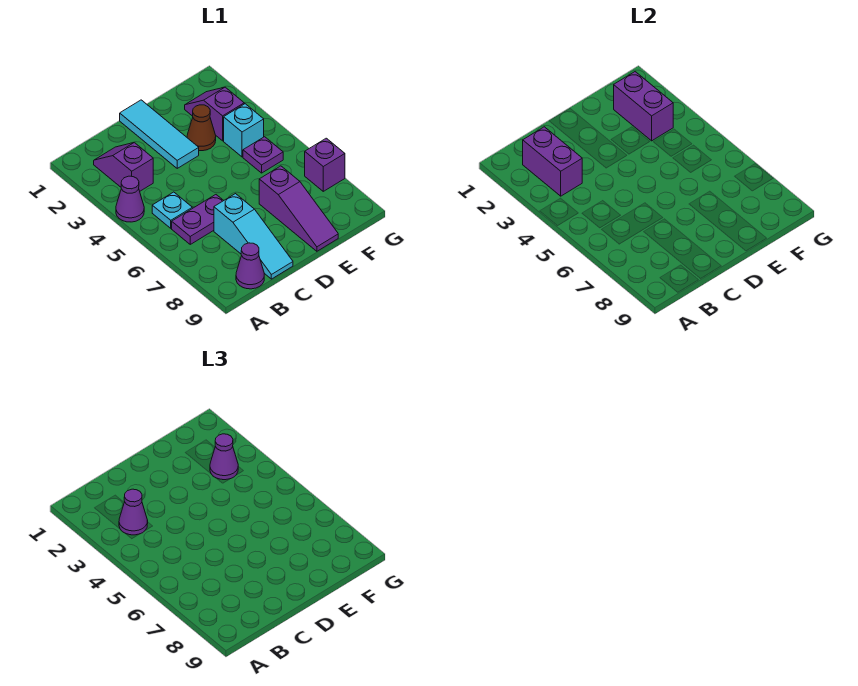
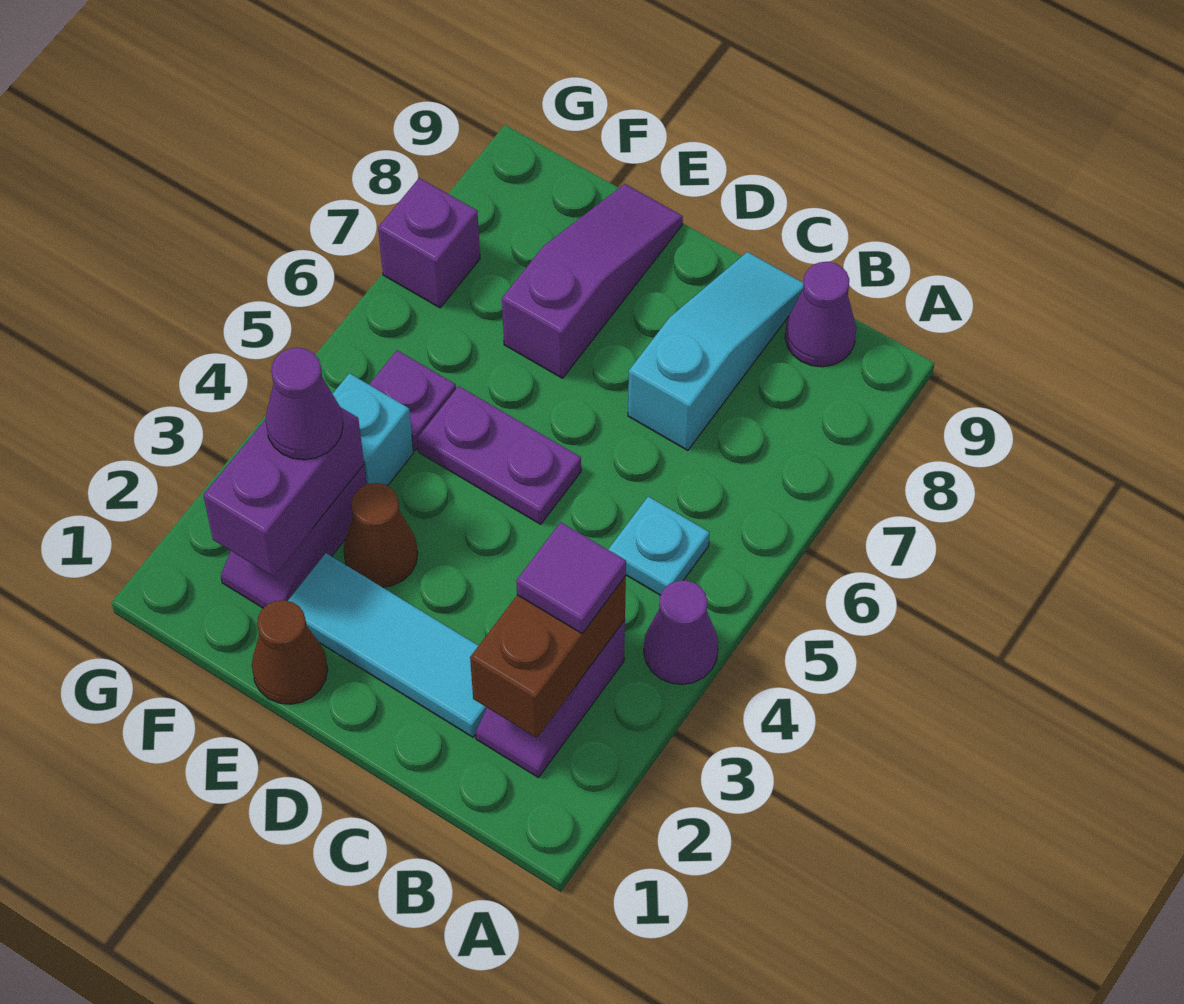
purple 1x2 brick [523,127,582,196] -> brown 1x2 brick [470,576,626,738]
purple 1x1 cone [119,489,148,535] -> purple 1x1 tile [516,522,626,634]
purple 1x2 plate [172,195,224,244] -> purple 1x2 plate moved to [417,386,581,524]
cyan 1x3 tile [120,100,199,168] -> cyan 1x3 tile turned to [288,553,487,737]
none -> brown 1x1 cone [252,600,328,704]

